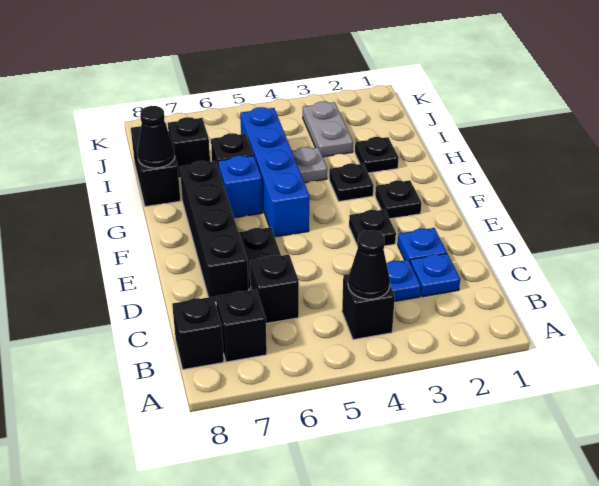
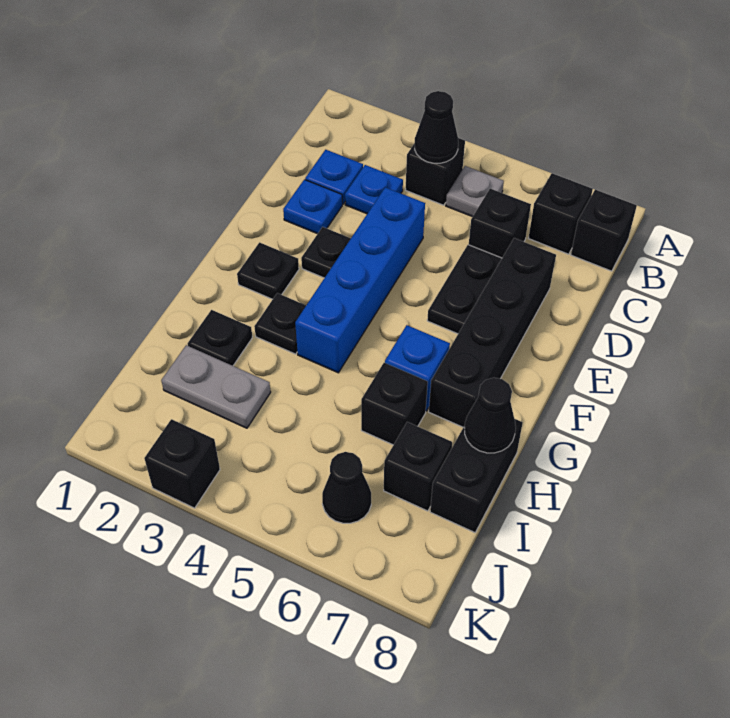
blue 1x4 brick [240,107,309,237] -> blue 1x4 brick moved to [295,187,425,373]
grey 1x1 plate [292,147,327,183] -> grey 1x1 plate moved to [446,166,504,217]
grey 1x2 plate [303,102,353,157] -> grey 1x2 plate turned to [161,345,271,428]
none -> black 1x1 cone [322,452,371,523]
none -> black 1x1 brick [144,419,220,508]

